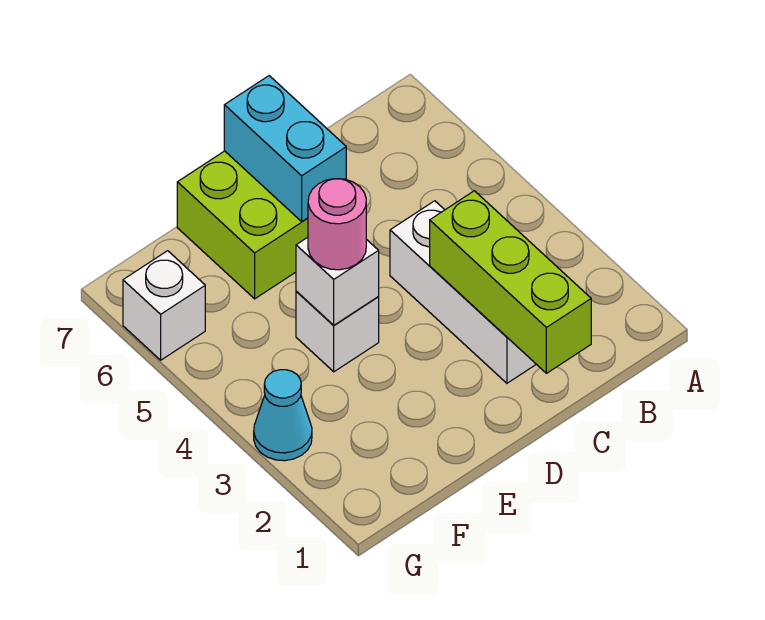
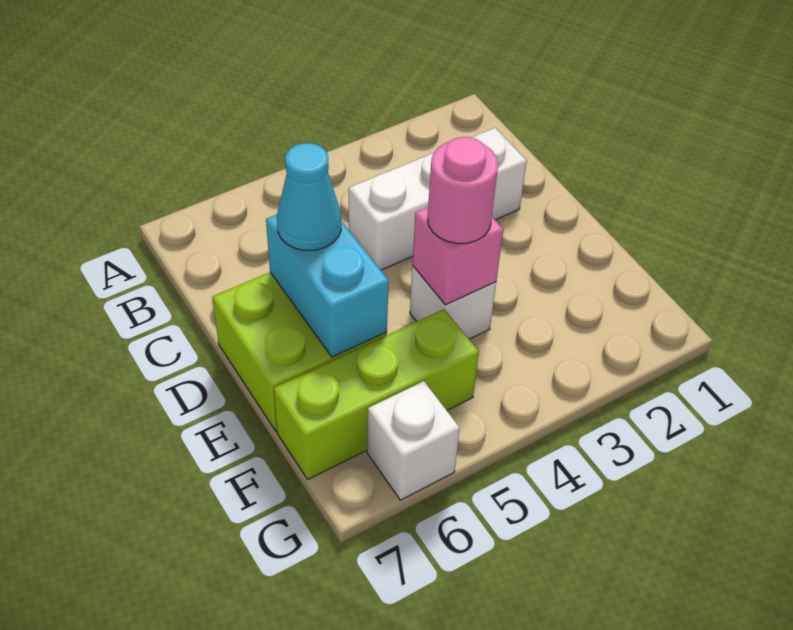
lime 1x3 brick [430,191,591,373] -> lime 1x3 brick moved to [274,309,479,479]
cyan 1x2 brick [224,76,346,221] -> cyan 1x2 brick turned to [266,215,389,357]
white 1x1 brick [296,237,379,325] -> pink 1x1 brick [412,207,503,305]
cyan 1x1 cone [254,370,312,461] -> cyan 1x1 cone moved to [277,143,341,251]

